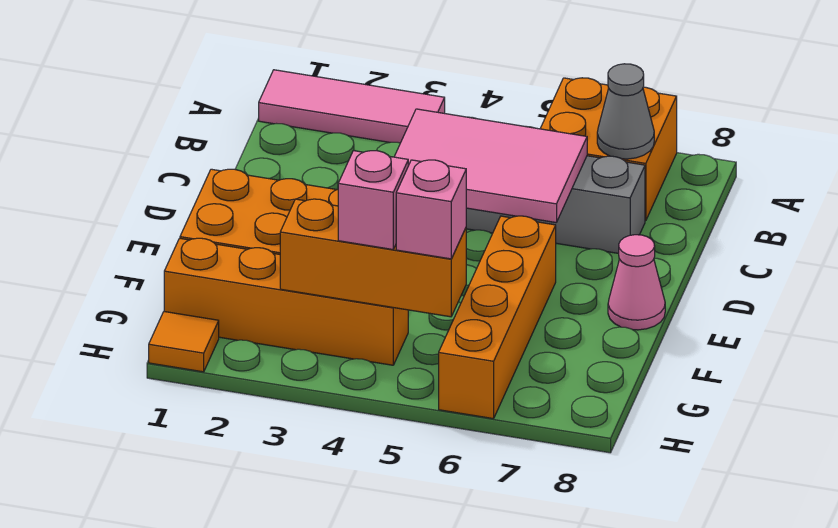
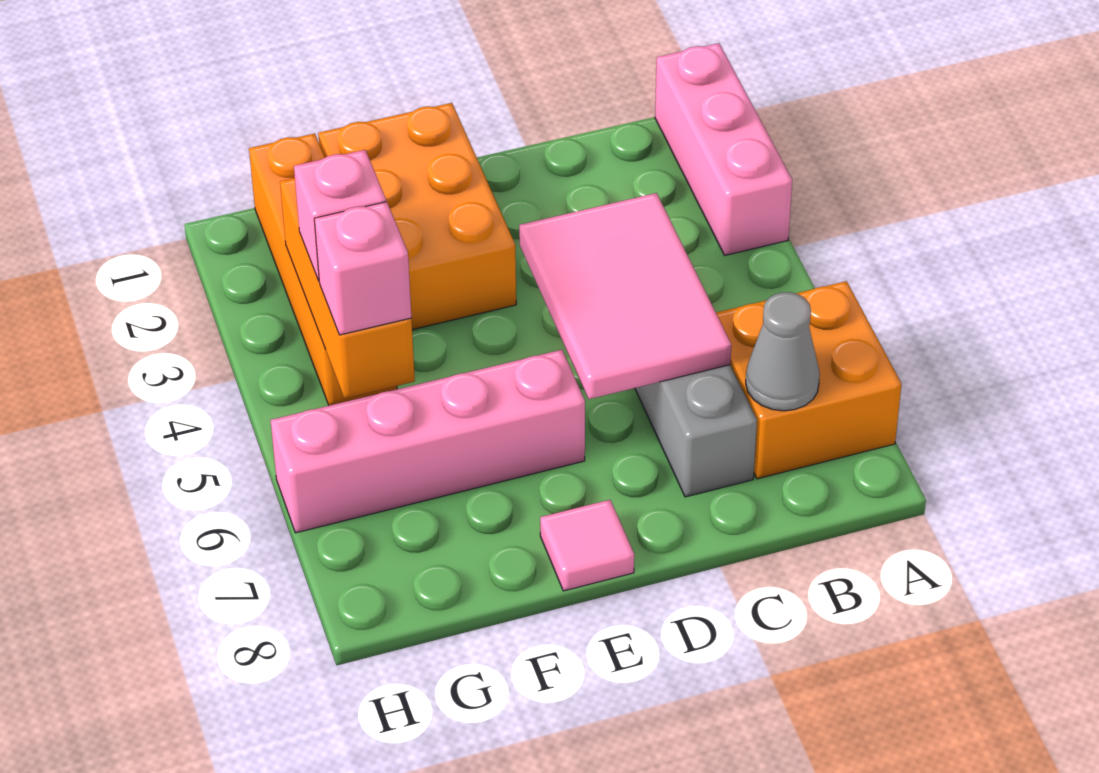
pink 1x3 tile [259,70,445,143] -> pink 1x3 brick [655,43,792,255]
orange 1x4 brick [439,216,556,419] -> pink 1x4 brick [271,350,585,533]
pink 1x1 cone [608,235,665,330] -> pink 1x1 tile [540,500,634,591]
orange 1x1 tile [149,312,219,372] -> none

